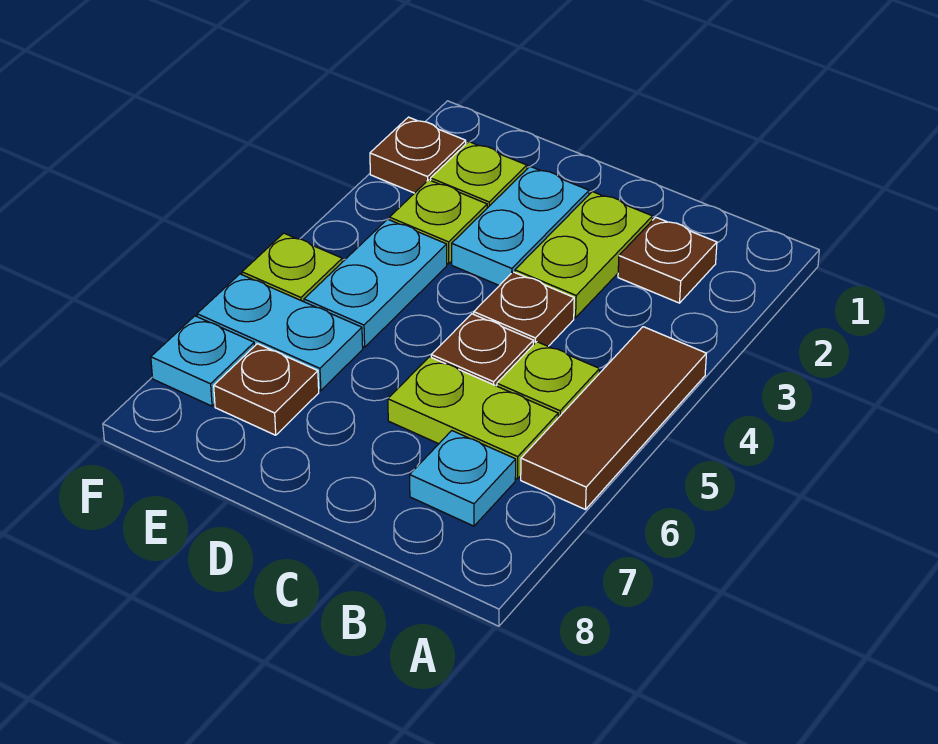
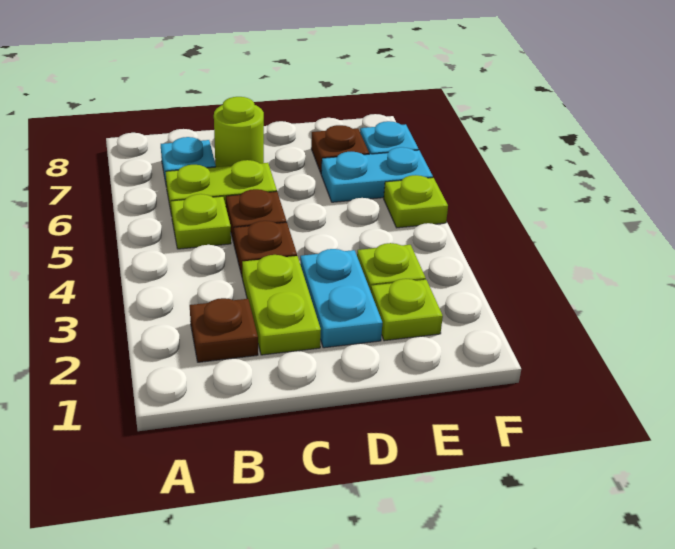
brown 1x3 tile [521,327,706,510] -> none
none -> lime 1x1 round brick [214,97,264,167]
cyan 1x2 plate [304,219,447,347] -> none
brown 1x1 plate [370,117,466,193] -> none

